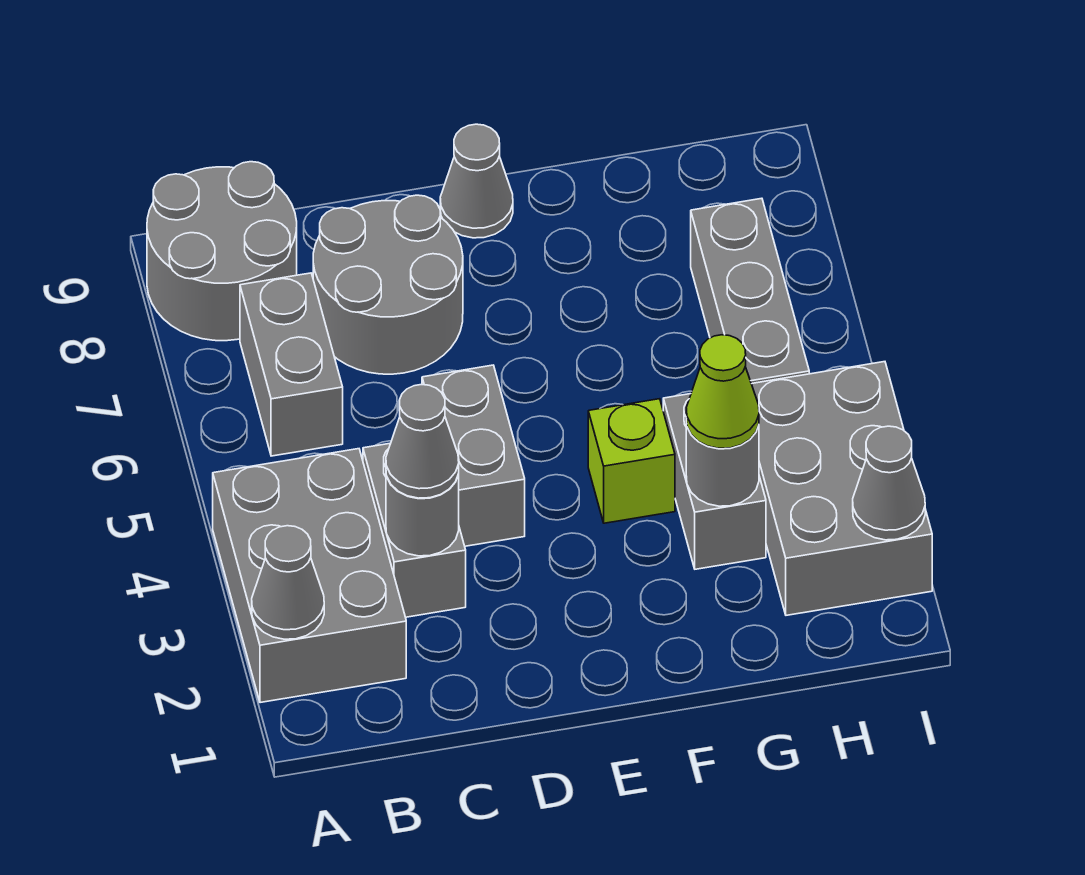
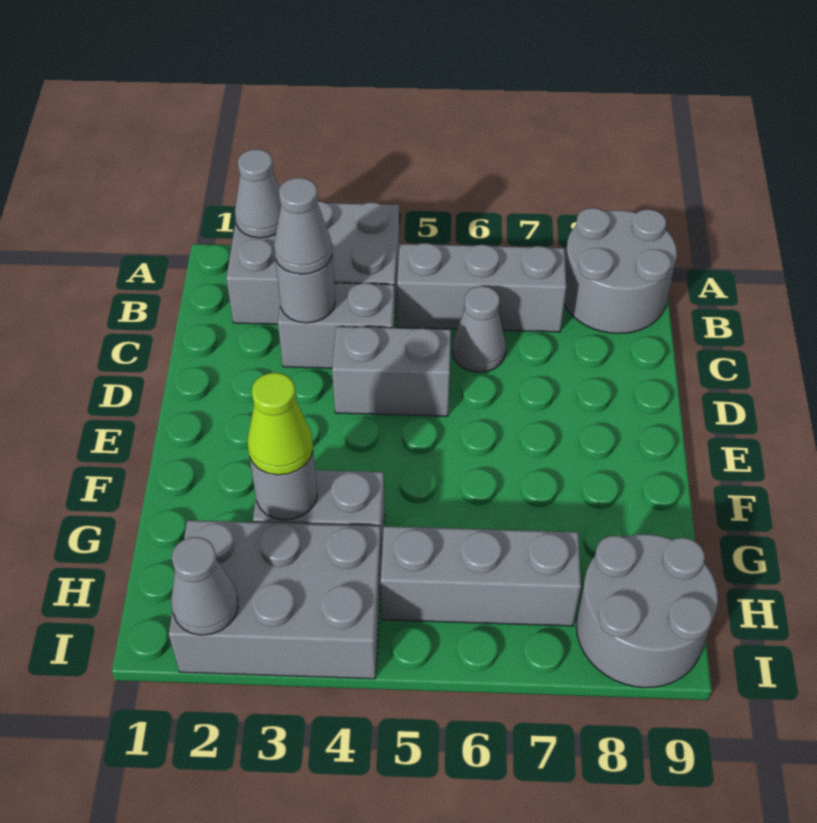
grey 1x2 brick [240,273,343,456] -> grey 1x3 brick [397,243,566,332]
grey 2x2 round brick [313,195,463,374] -> grey 2x2 round brick moved to [576,534,718,688]
grey 1x1 cone [440,124,513,238] -> grey 1x1 cone moved to [452,286,506,372]
lime 1x1 brick [588,399,675,523] -> none

